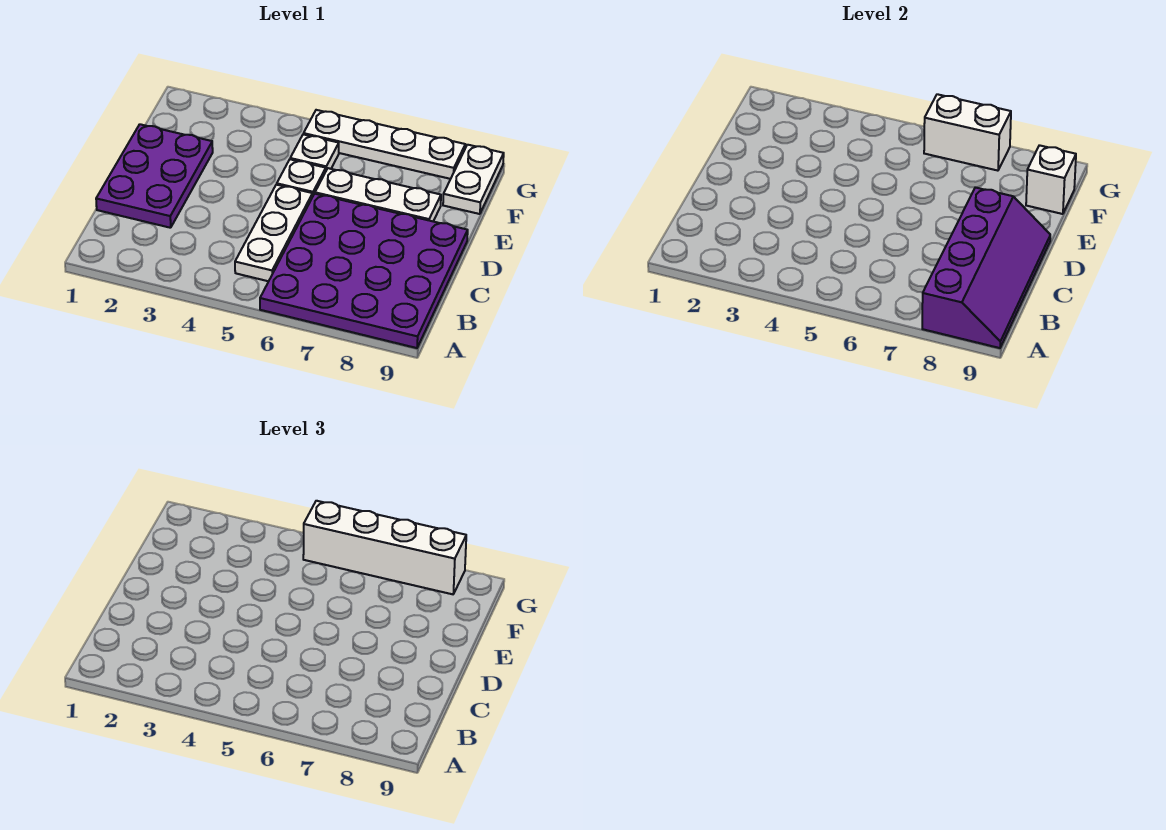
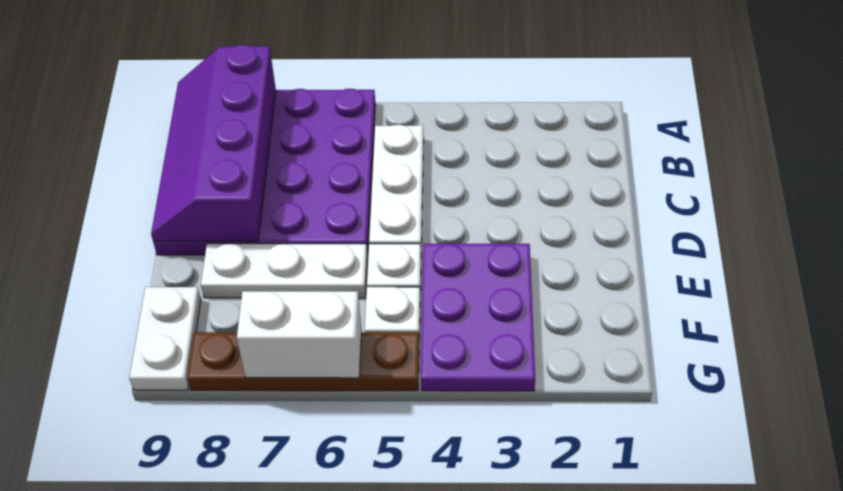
purple 2x3 plate [96,124,213,228] -> purple 2x3 plate moved to [421,244,535,391]
white 1x1 brick [1026,145,1076,214] -> none
white 1x4 plate [304,110,465,179] -> brown 1x4 plate [187,332,419,391]
white 1x4 brick [303,501,466,594] -> none

